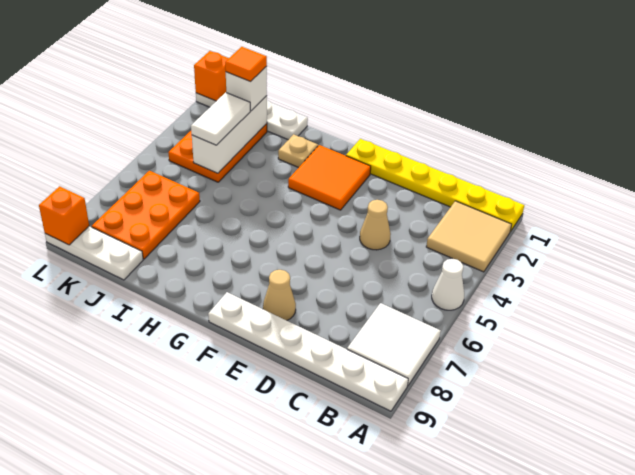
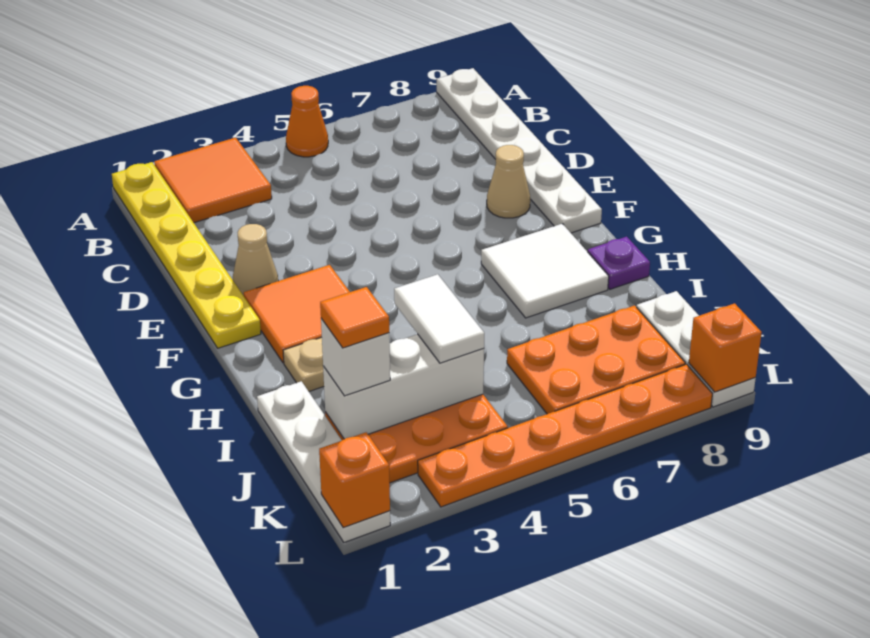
tan 2x2 tile [426,201,512,272] -> orange 2x2 tile [154,138,272,223]
white 1x1 cone [432,259,464,310] -> orange 1x1 cone [286,86,328,157]
white 2x2 tile [347,303,441,385] -> white 2x2 tile moved to [481,224,609,318]
tan 1x1 cone [360,200,391,250] -> tan 1x1 cone moved to [232,224,278,296]
none -> purple 1x1 plate [588,237,650,289]
white 1x2 tile [191,92,250,145] -> white 1x2 tile turned to [394,274,484,363]
none -> orange 1x6 plate [418,364,712,507]

